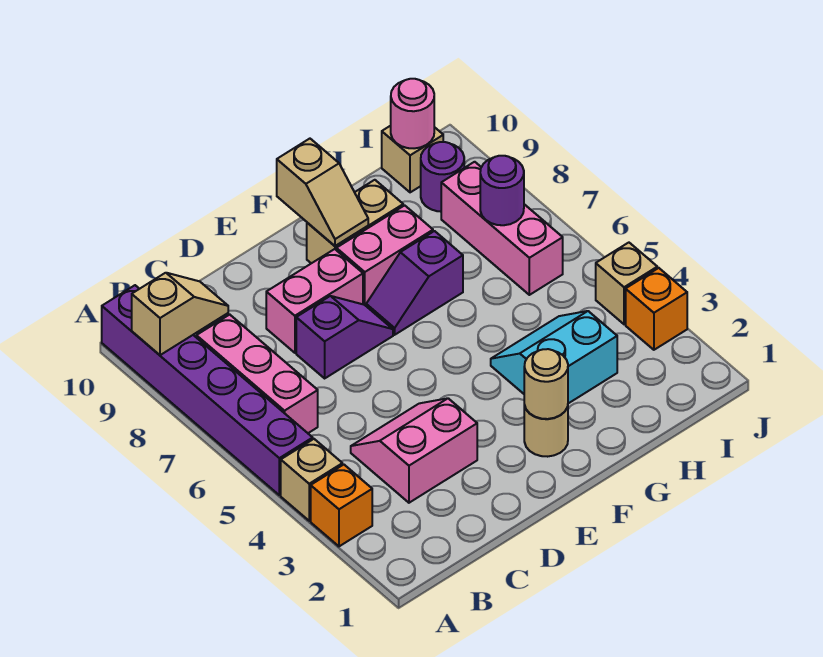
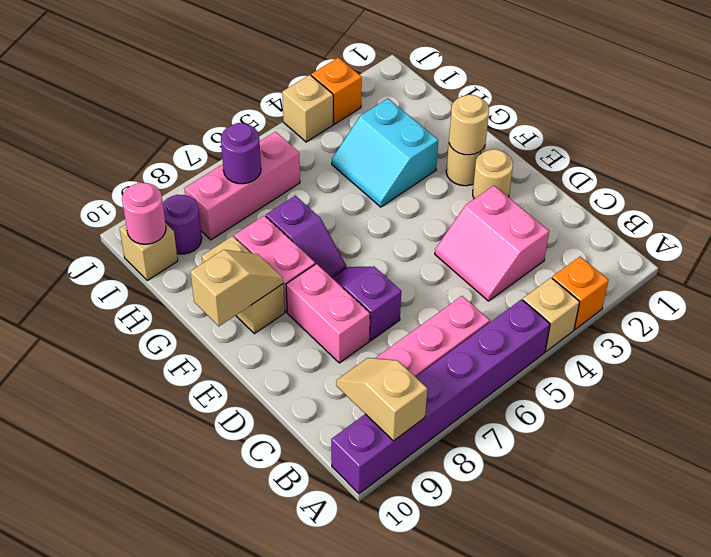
none -> tan 1x1 round brick [473,149,513,199]

